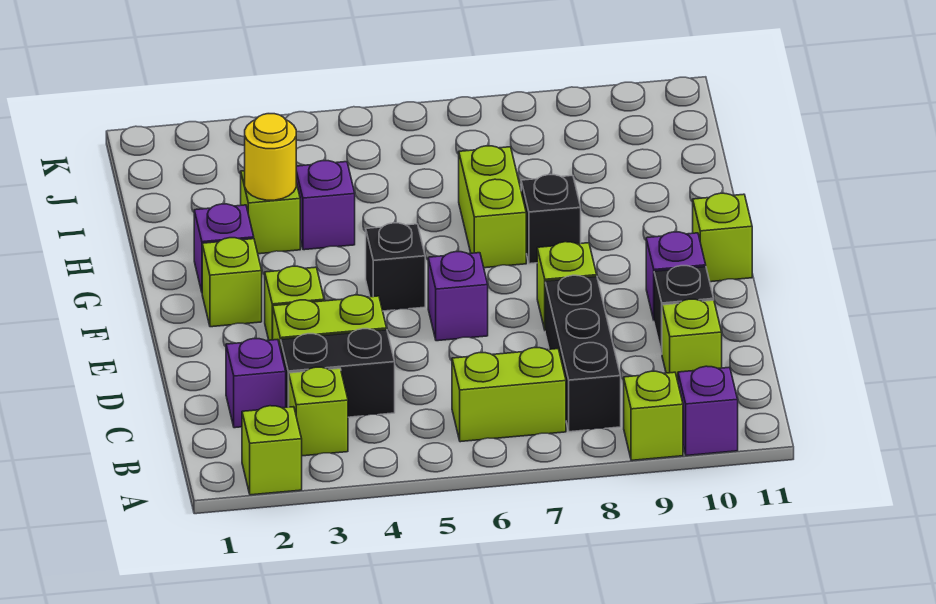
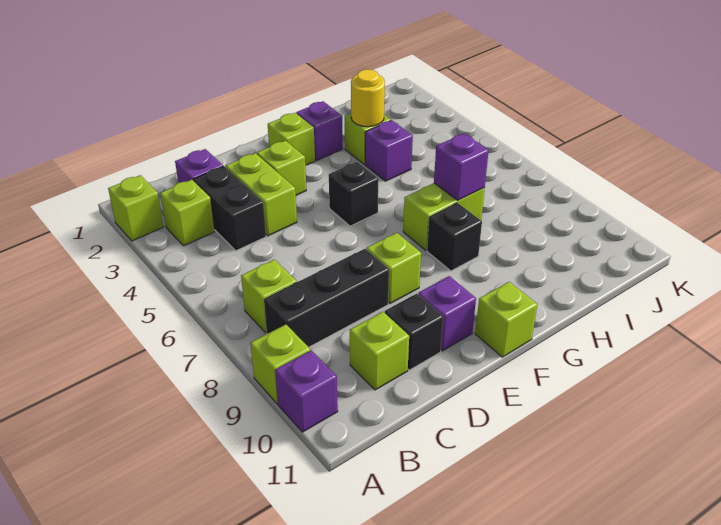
lime 1x2 brick [452,348,566,442] -> lime 1x1 brick [241,260,297,333]
purple 1x1 brick [428,252,488,341] -> purple 1x1 brick moved to [434,133,489,200]

